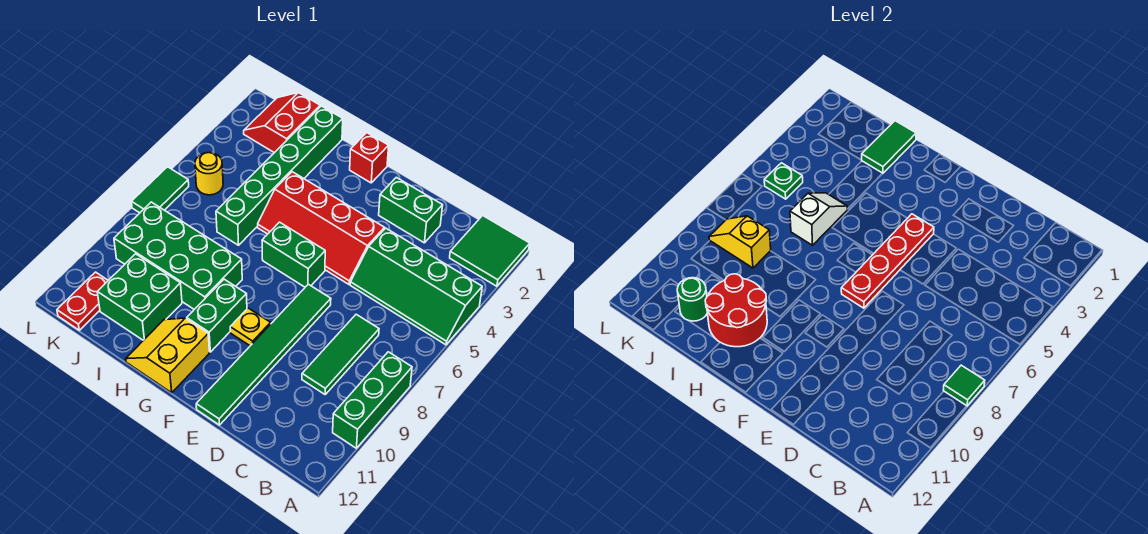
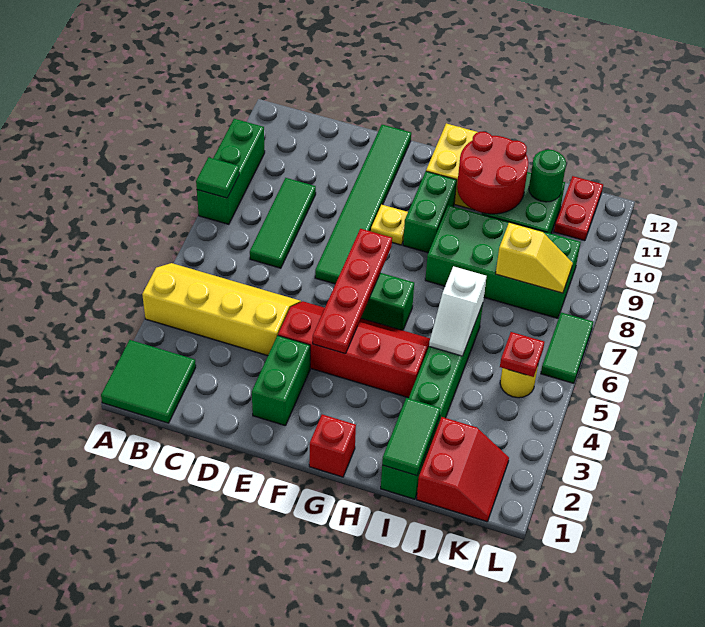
green 2x4 slope [350,228,482,345] -> yellow 2x4 slope [142,263,301,356]
green 1x2 brick [379,177,443,243] -> green 1x2 brick turned to [252,336,310,426]
green 1x1 plate [764,163,803,199] -> red 1x1 plate [500,332,544,377]

